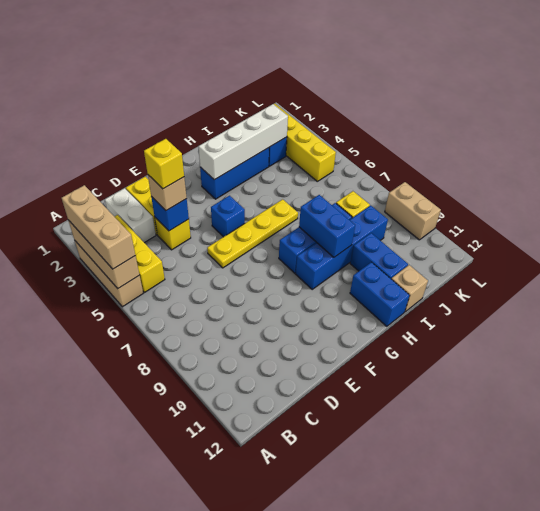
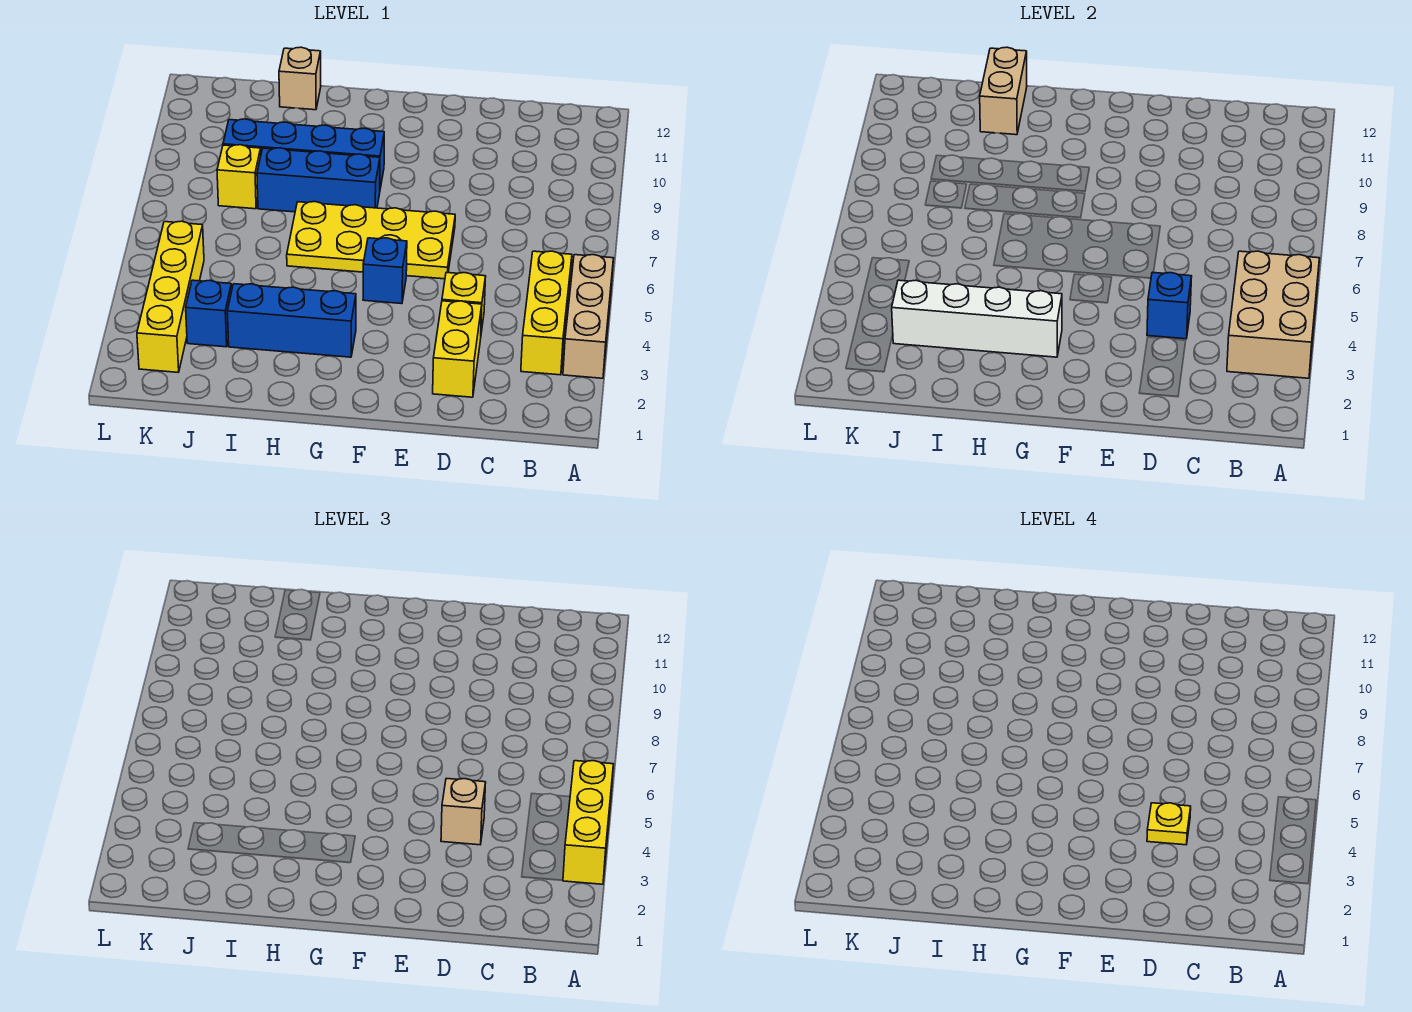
tan 1x3 brick [68,220,139,288] -> tan 2x3 brick [1227,251,1319,378]
tan 1x3 brick [62,185,135,269] -> yellow 1x3 brick [563,761,613,884]
white 1x2 brick [105,188,156,243] -> none
yellow 1x1 brick [144,139,184,189] -> yellow 1x1 plate [1147,803,1191,845]
yellow 1x4 plate [207,199,298,268] -> yellow 2x4 plate [287,202,455,279]
blue 1x2 brick [299,195,355,257] -> none
blue 1x2 brick [350,262,410,326] -> none
blue 1x2 brick [350,233,408,279] -> none
tan 1x2 brick [385,182,441,240] -> tan 1x2 brick moved to [980,47,1027,135]

